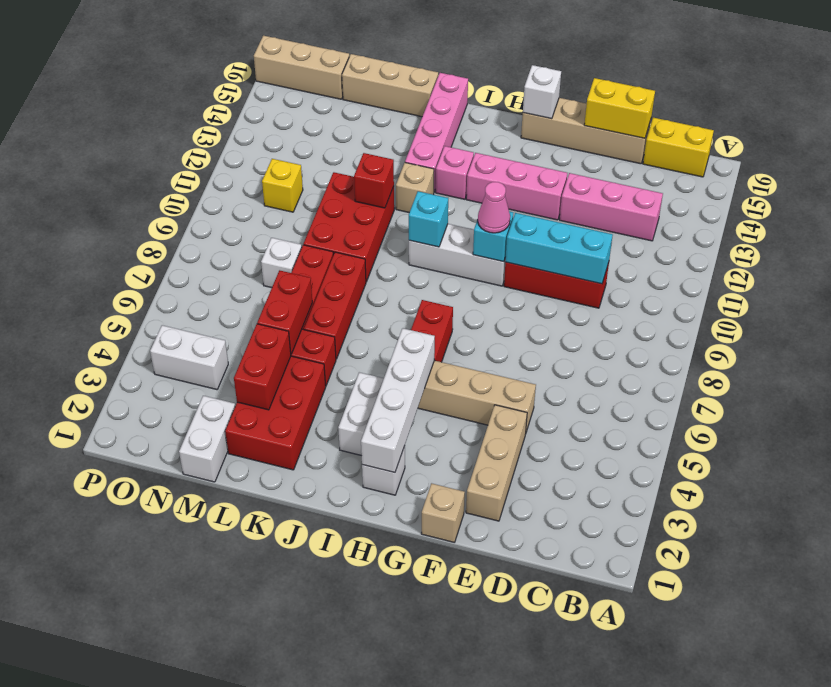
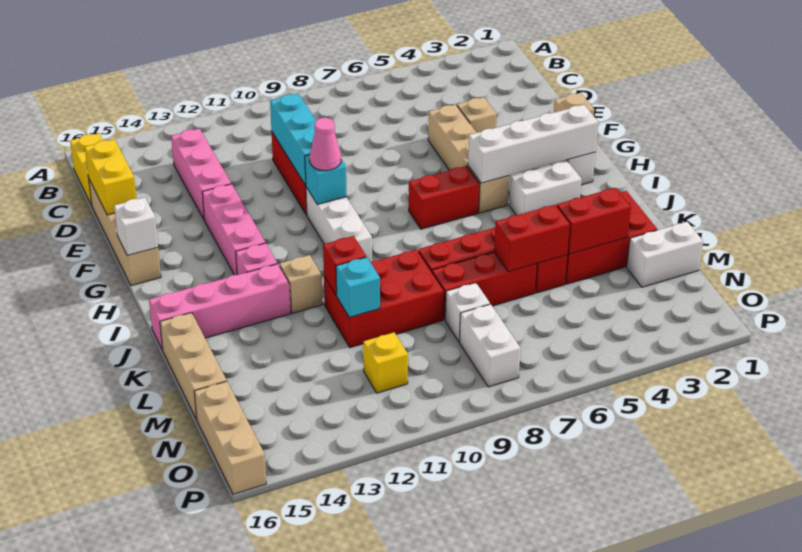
tan 1x3 brick [466,405,527,521] -> tan 1x1 brick [457,97,497,133]
cyan 1x1 brick [409,191,448,247] -> cyan 1x1 brick moved to [336,257,380,317]
white 1x2 brick [150,325,228,390] -> white 1x2 brick moved to [459,304,520,387]

